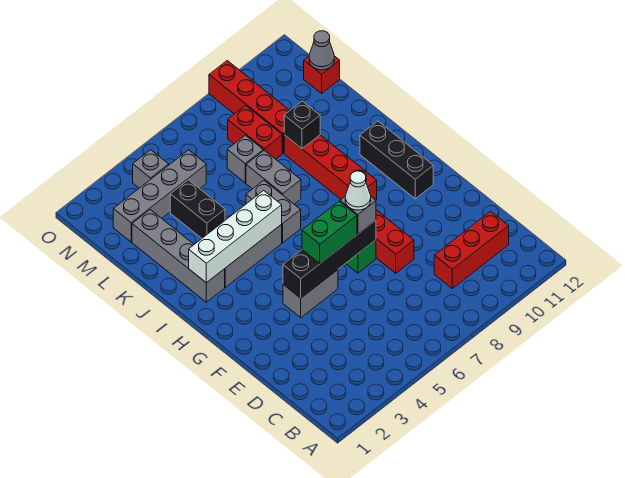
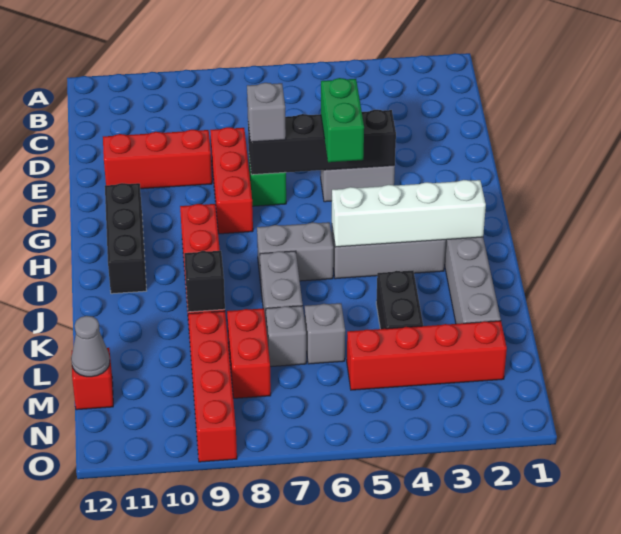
red 1x3 brick [434,211,509,288] -> red 1x3 brick moved to [103,129,212,189]
green 1x2 brick [302,201,357,263] -> green 1x2 brick turned to [321,78,364,162]
white 1x1 cone [345,171,371,210] -> none
grey 1x2 brick [246,181,301,243] -> grey 1x2 brick turned to [257,222,333,283]
grey 1x4 brick [113,150,206,242] -> red 1x4 brick [347,321,507,390]
grey 1x1 brick [133,150,169,188] -> grey 1x1 brick moved to [305,303,345,364]

